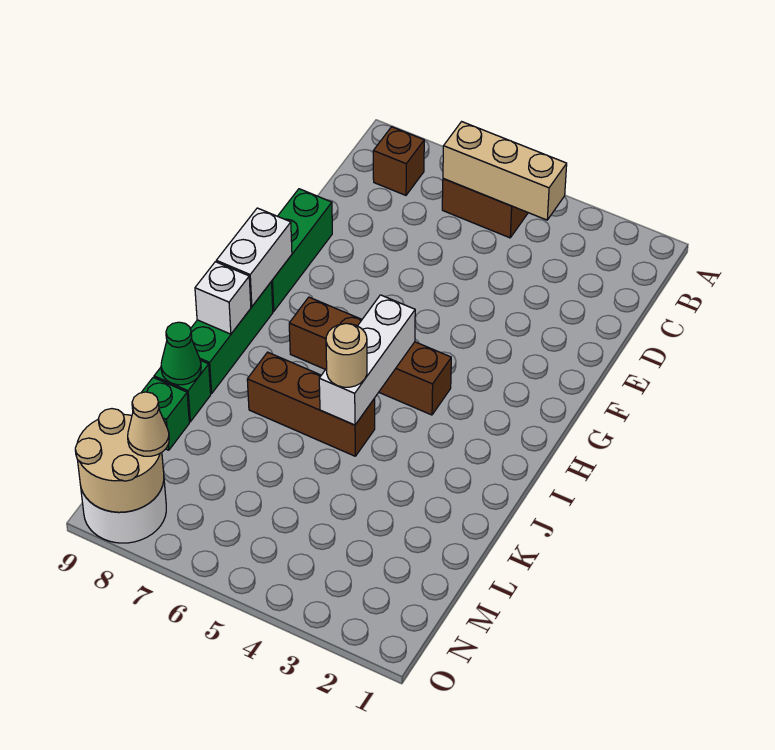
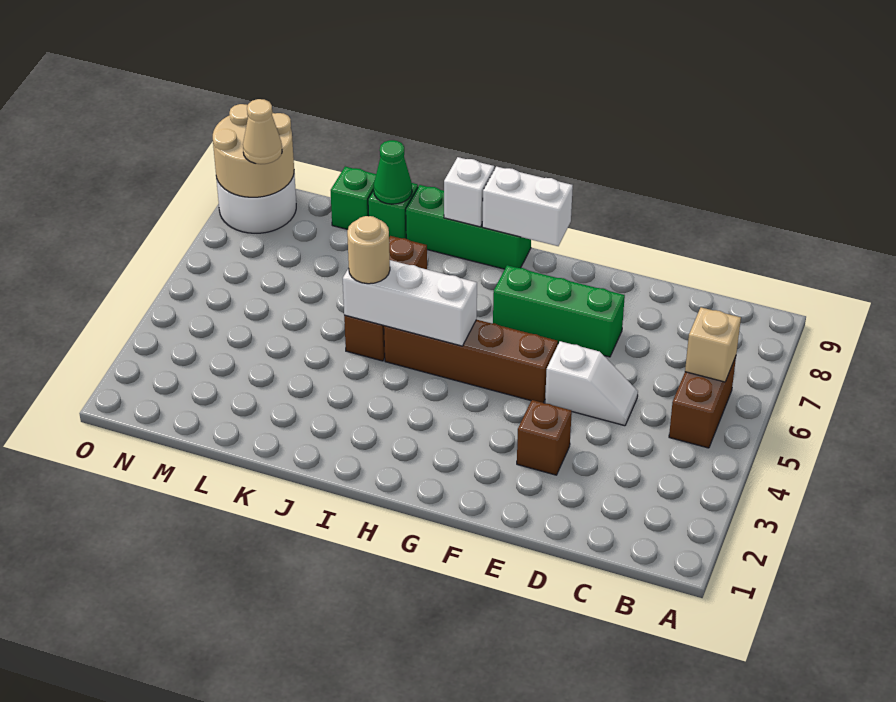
tan 1x3 brick [443,122,567,220] -> tan 1x1 brick [685,307,741,382]
brown 1x1 brick [373,127,424,195] -> brown 1x1 brick moved to [517,400,572,475]
none -> white 1x2 slope [545,341,638,426]
green 1x3 brick [271,189,332,311] -> green 1x3 brick moved to [493,265,625,357]
brown 1x4 brick [289,297,451,415] -> brown 1x4 brick turned to [384,320,558,403]

